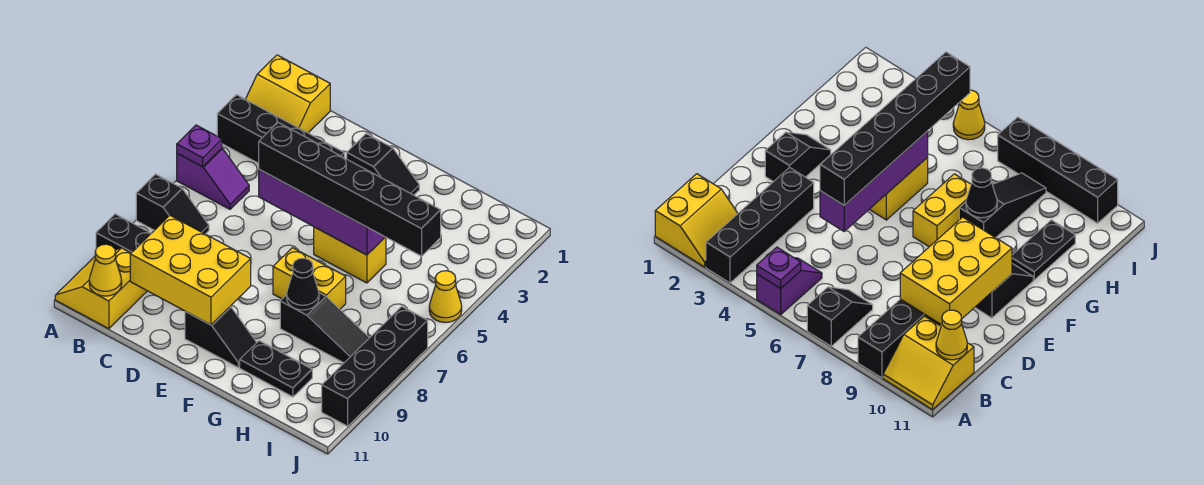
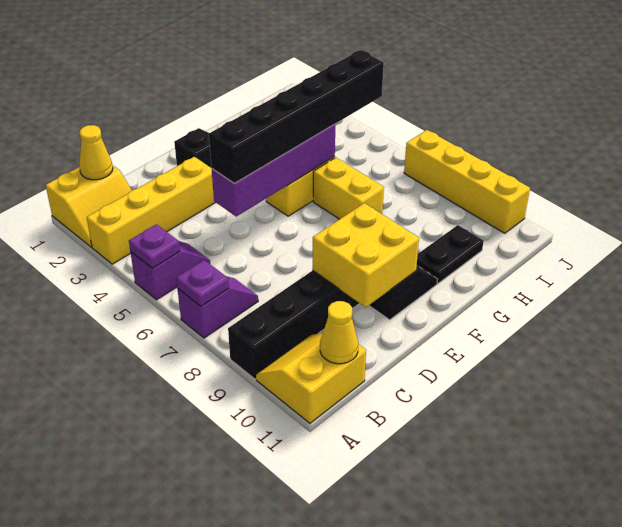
black 1x4 brick [217,95,345,163] -> yellow 1x4 brick [87,157,216,264]
black 1x2 slope [136,174,209,234] -> purple 1x2 slope [178,276,258,338]
none -> purple 1x1 plate [176,260,229,306]
yellow 2x2 slope [55,248,147,329] -> yellow 2x2 slope turned to [256,333,366,423]
yellow 2x3 brick [130,215,251,325] -> yellow 2x2 brick [312,203,419,307]
yellow 1x2 brick [273,248,346,309] -> yellow 1x2 brick turned to [313,158,384,219]
black 1x3 slope [280,293,369,363] -> none
black 1x1 cone [287,258,319,310] -> none
yellow 1x1 cone [429,271,462,323] -> yellow 1x1 cone moved to [79,125,113,180]
black 1x4 brick [322,306,428,426] -> yellow 1x4 brick [404,130,530,233]

